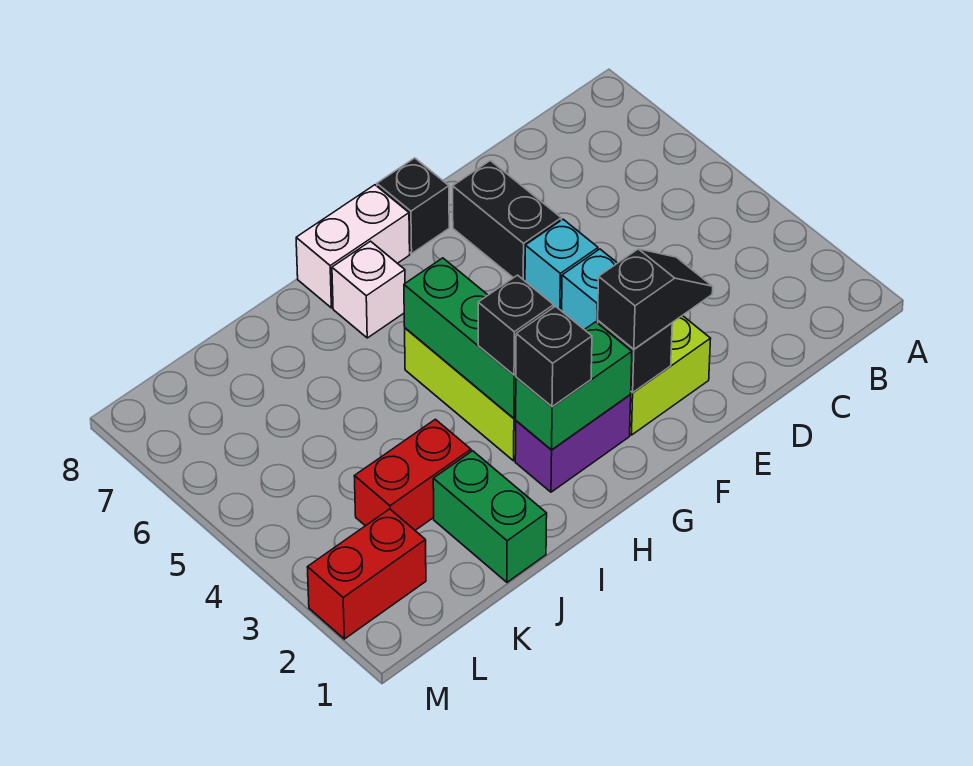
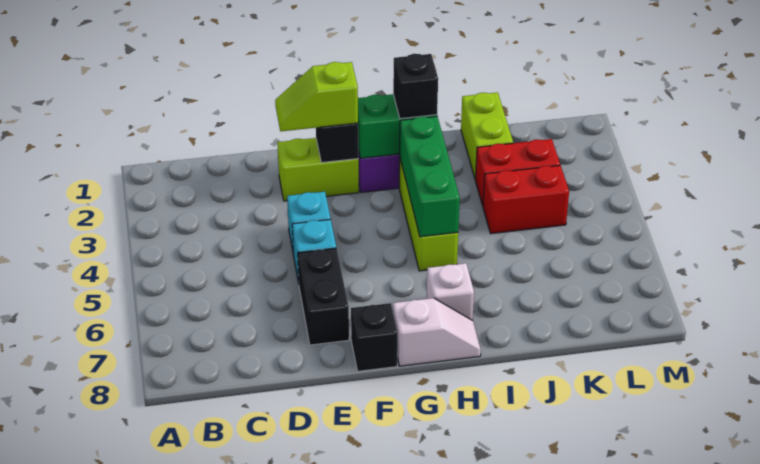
black 1x2 slope [598,249,713,349] -> lime 1x2 slope [275,62,358,131]
white 1x2 brick [296,185,410,308] -> white 1x2 slope [393,298,481,366]
black 1x1 brick [478,275,554,375] -> none
green 1x2 brick [433,451,547,582] -> lime 1x2 brick [461,92,513,180]
red 1x2 brick [307,509,426,639] -> red 1x2 brick moved to [483,165,569,234]

